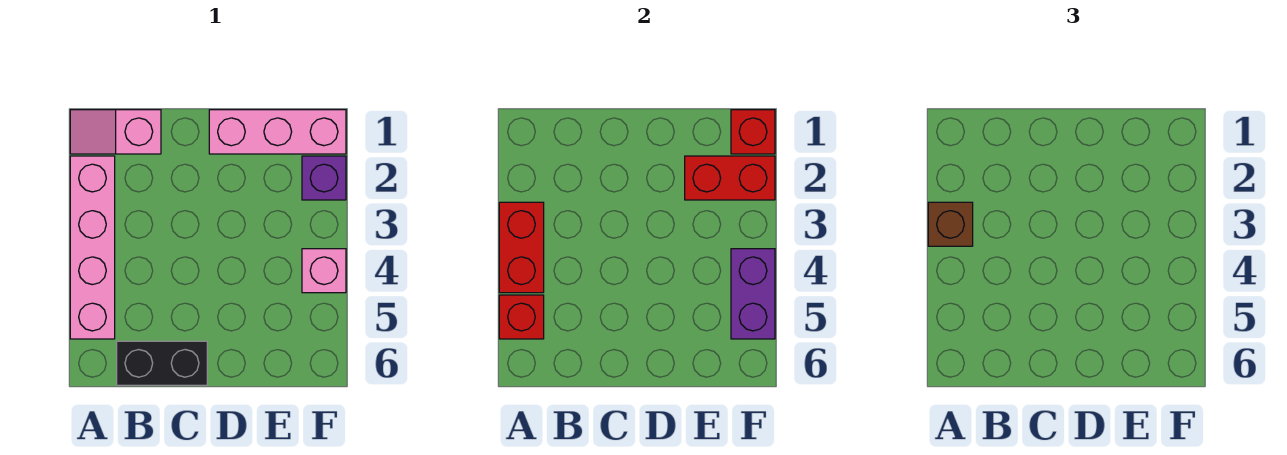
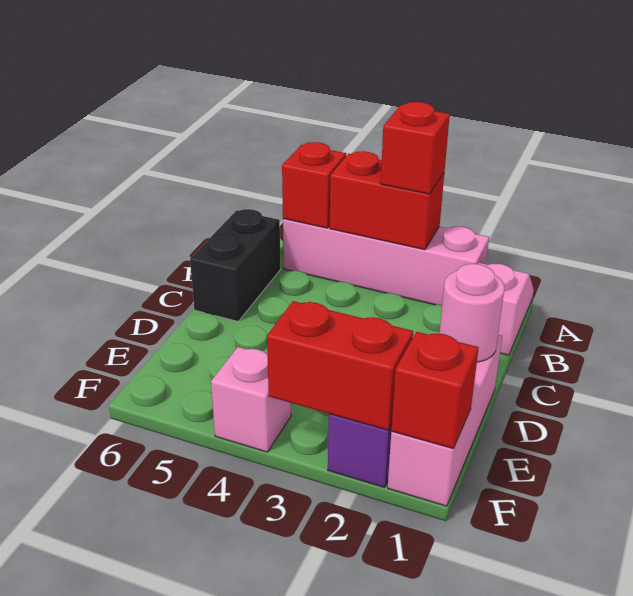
brown 1x1 brick [928,202,973,246] -> red 1x1 brick [380,102,450,194]
none -> pink 1x1 round brick [439,264,505,362]
red 1x2 brick [685,156,775,200] -> red 1x2 brick turned to [267,301,413,430]
purple 1x2 brick [731,249,775,339] -> none

